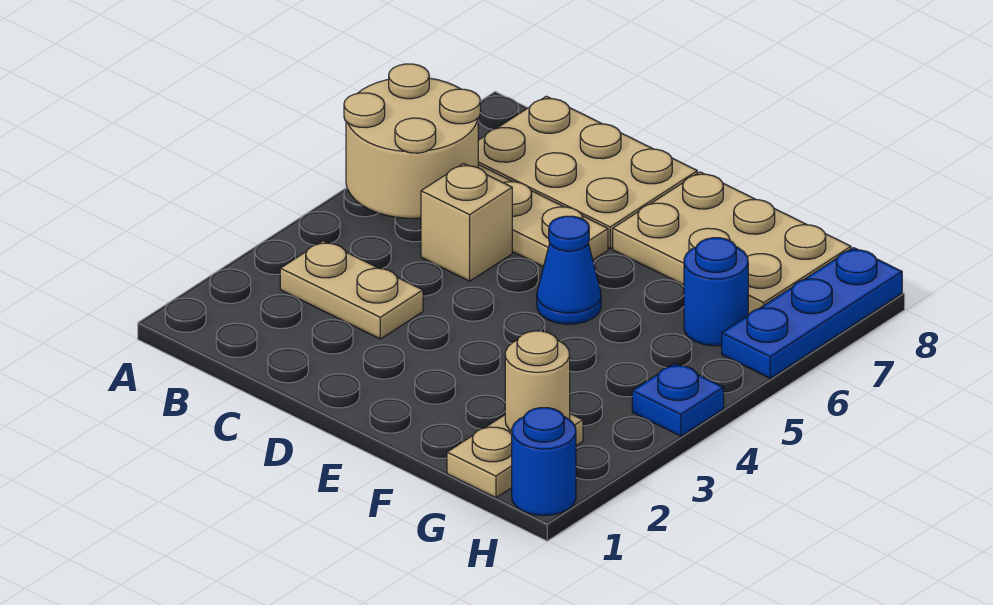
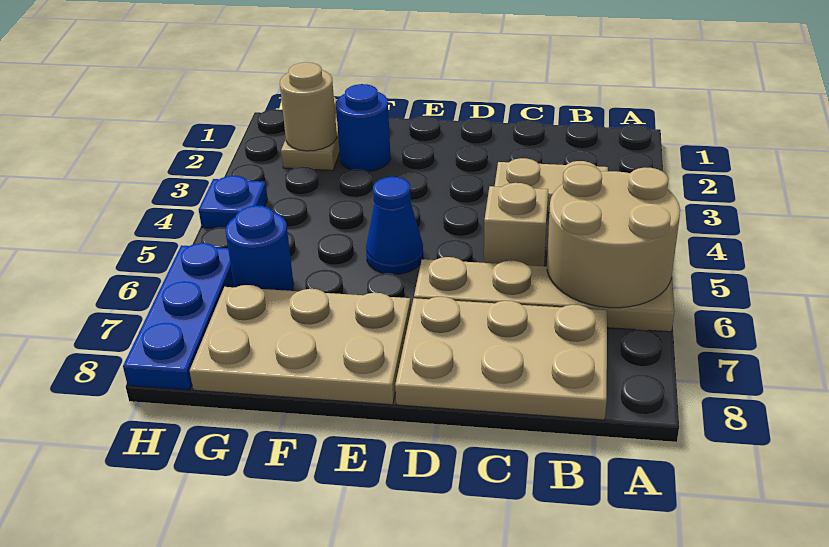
blue 1x1 round brick [512,408,576,516] -> blue 1x1 round brick moved to [336,84,390,172]

